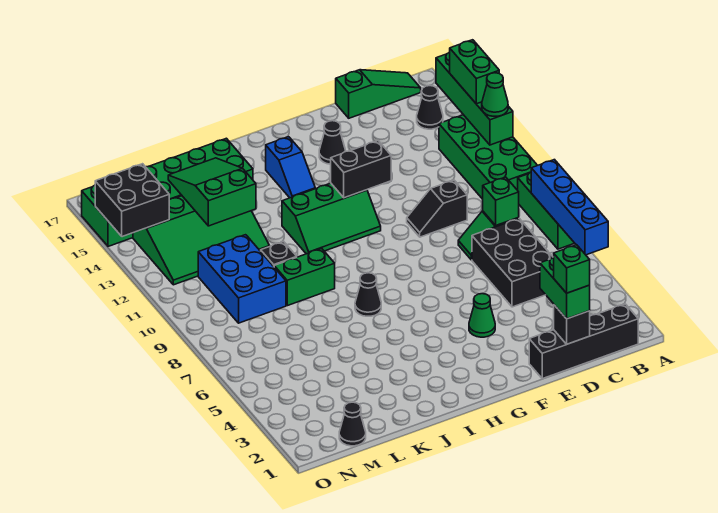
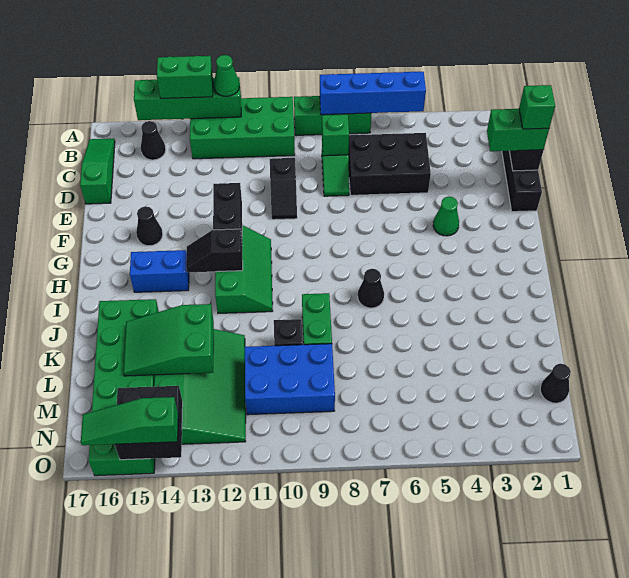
none -> black 1x2 slope [186,229,243,272]
blue 1x2 slope [266,137,315,198] -> blue 1x2 brick [130,250,189,292]
none -> green 1x3 slope [81,397,178,445]

